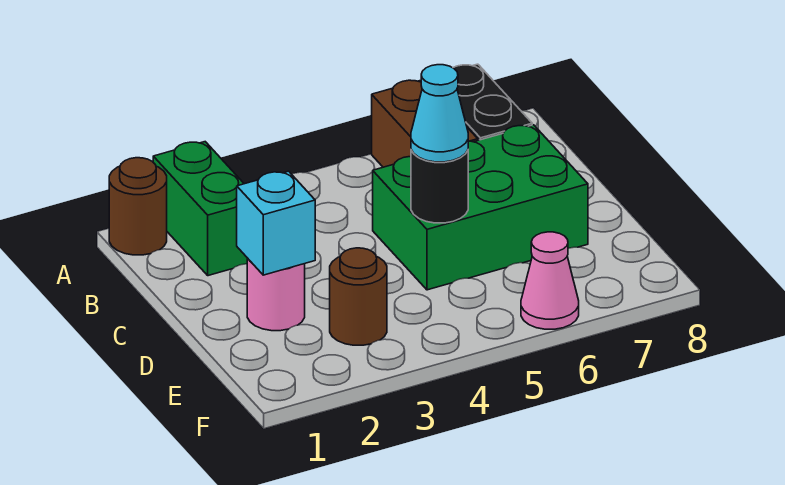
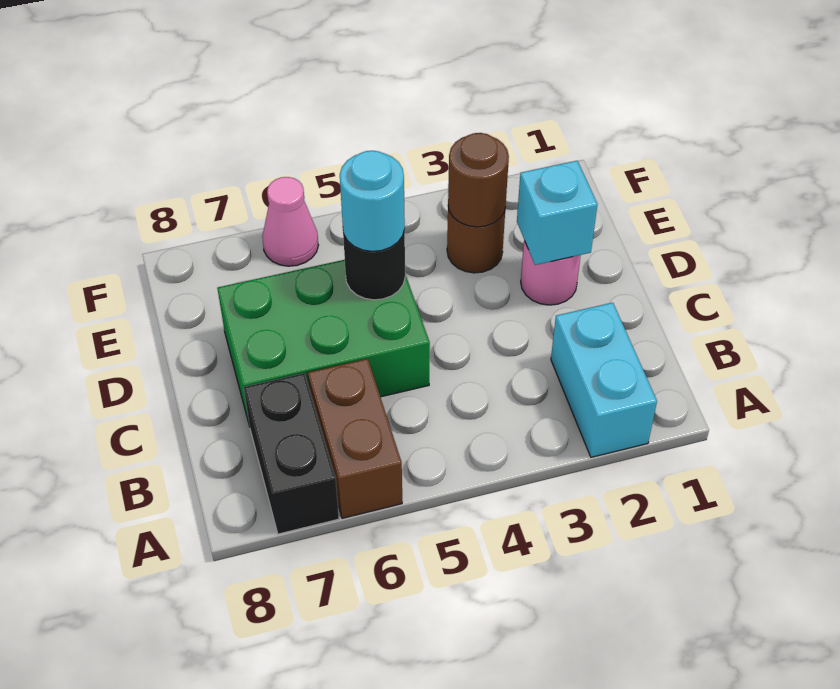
brown 1x1 round brick [109,158,167,255] -> brown 1x1 round brick moved to [448,133,509,227]
green 1x2 brick [153,142,247,276] -> cyan 1x2 brick [551,303,657,457]
cyan 1x1 cone [411,65,468,162] -> cyan 1x1 round brick [340,151,405,251]

